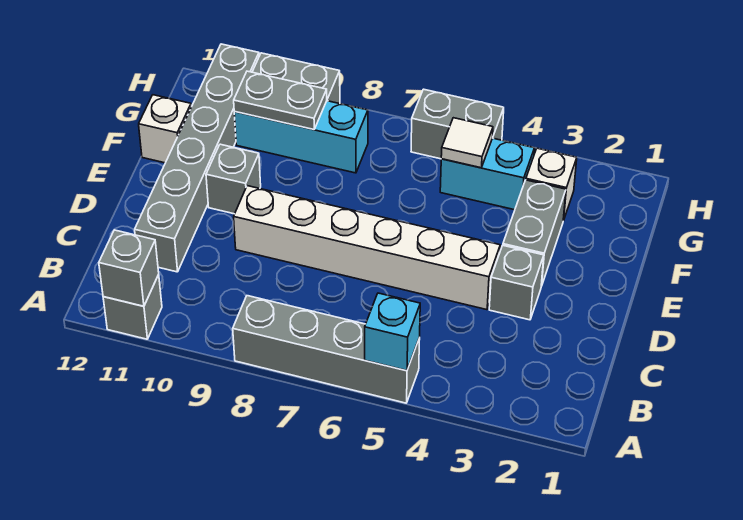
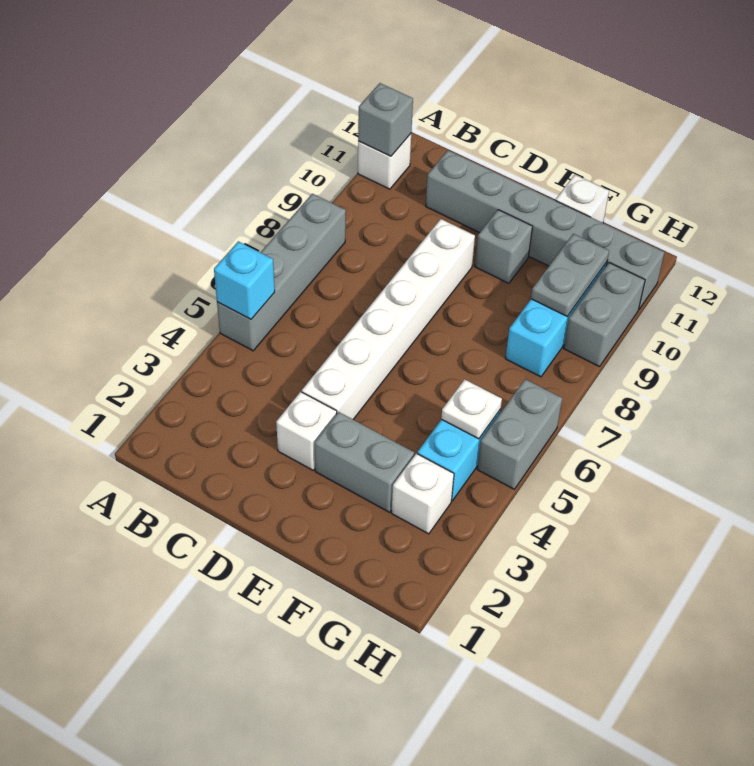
grey 1x1 brick [103,275,162,339] -> white 1x1 brick [358,134,411,189]
grey 1x1 brick [489,246,544,320] -> white 1x1 brick [276,392,337,470]
white 1x1 tile [441,118,493,168] -> white 1x1 plate [441,379,502,439]

